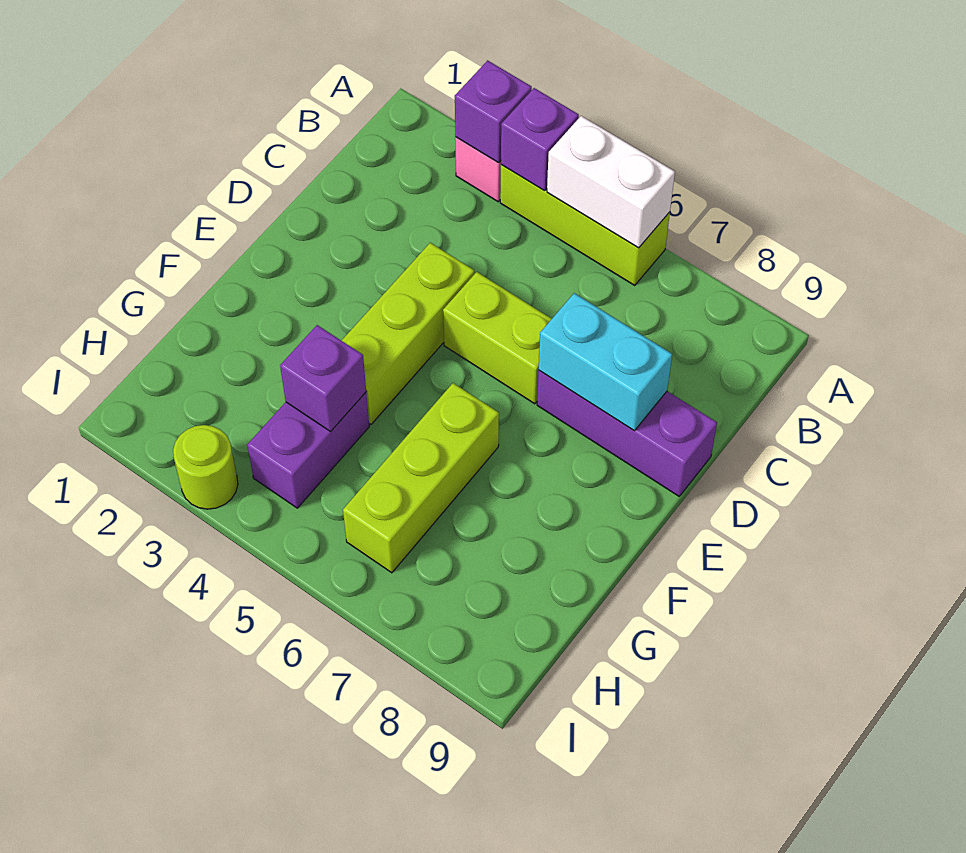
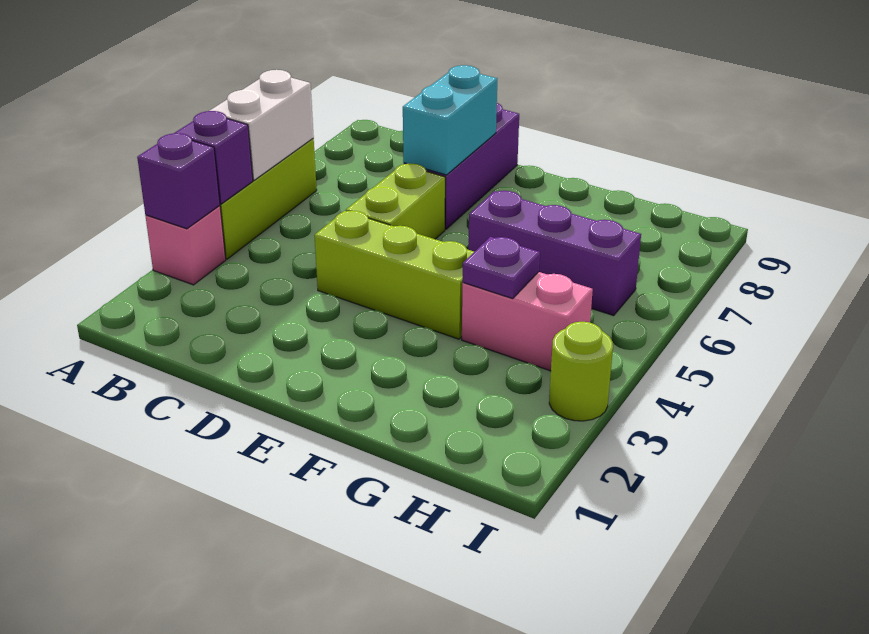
lime 1x3 brick [343,383,499,573] -> purple 1x3 brick [468,191,641,316]
purple 1x2 brick [247,392,369,508] -> pink 1x2 brick [462,272,593,371]
purple 1x1 brick [280,325,366,431] -> purple 1x1 plate [463,237,540,299]

